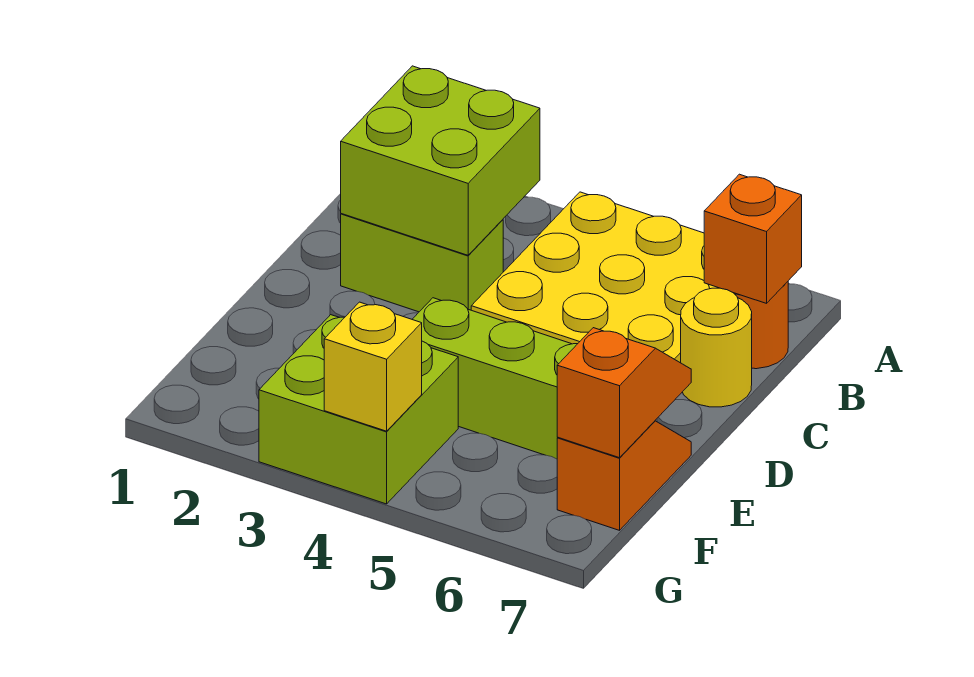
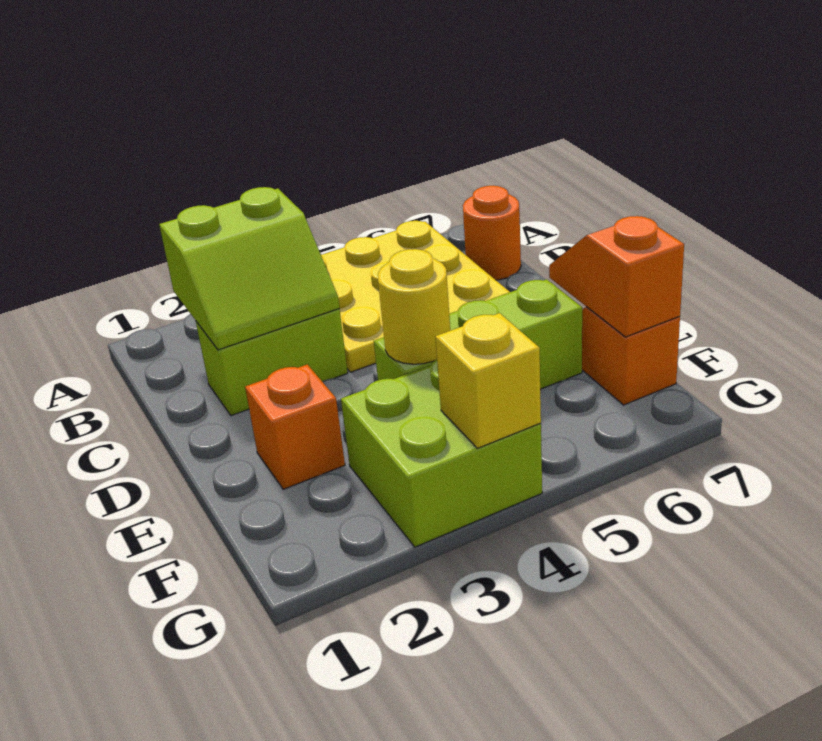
lime 2x2 brick [341,66,540,255] -> lime 2x2 slope [159,187,339,350]
orange 1x1 brick [704,174,802,303] -> orange 1x1 brick moved to [245,364,345,489]
yellow 1x1 round brick [681,288,752,407] -> yellow 1x1 round brick moved to [378,249,450,364]

